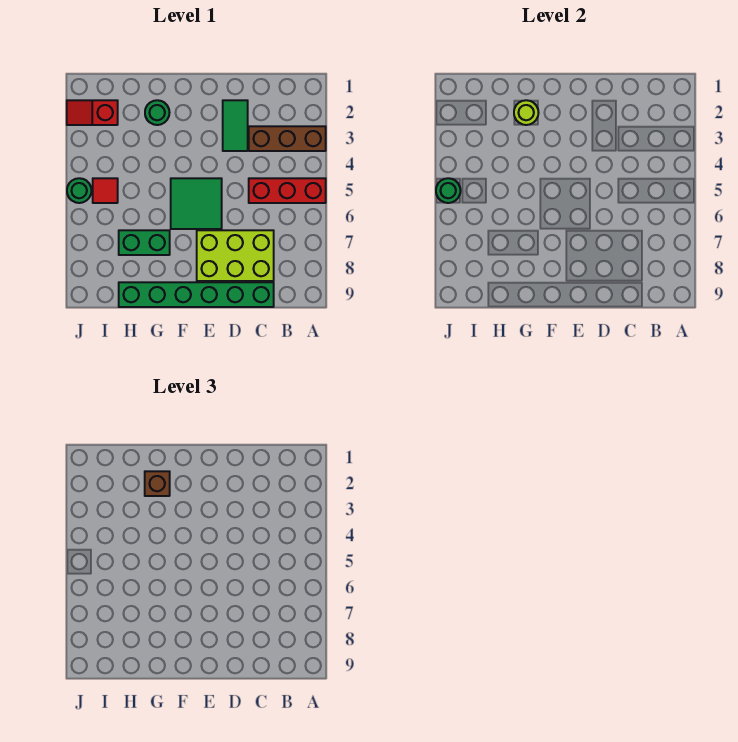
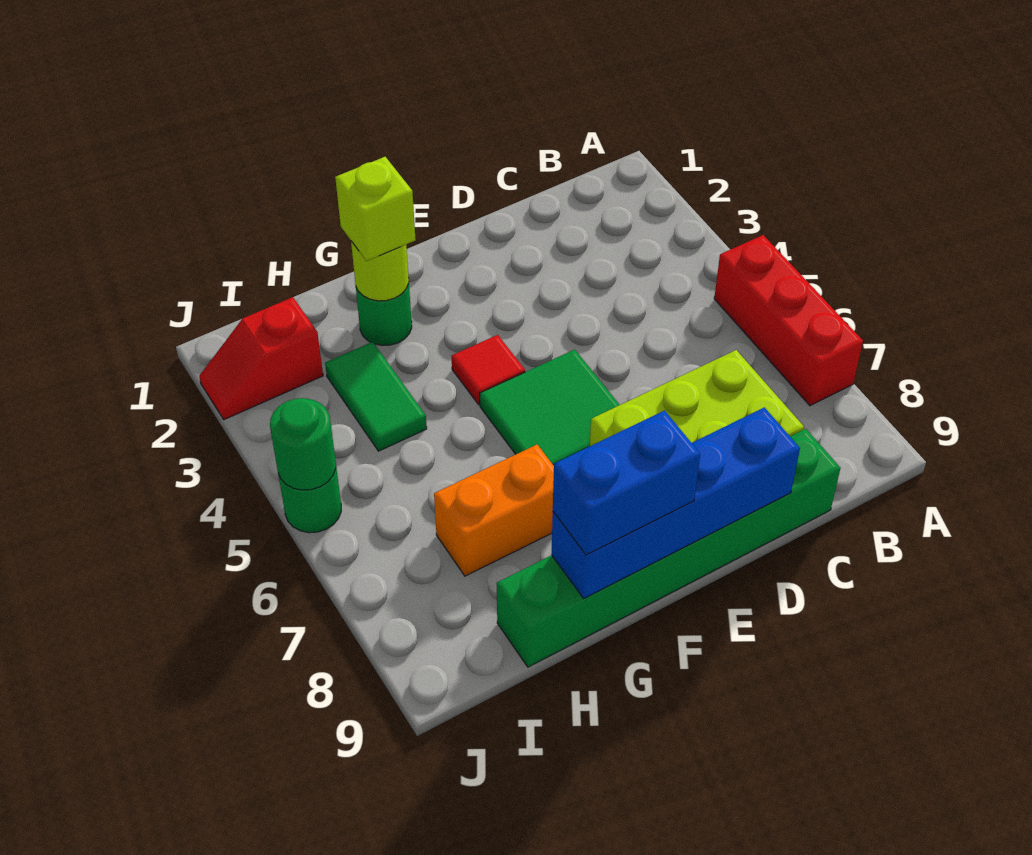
brown 1x3 brick [249,126,326,151] -> none
red 1x3 brick [249,178,326,203] -> red 1x3 brick turned to [714,235,863,406]
green 1x2 tile [223,100,248,151] -> green 1x2 tile moved to [325,342,427,451]
none -> blue 1x4 brick [551,407,800,599]
none -> blue 1x2 brick [553,411,700,555]
brown 1x1 brick [145,471,170,496] -> lime 1x1 brick [335,157,416,261]
green 1x2 brick [119,230,170,255] -> orange 1x2 brick [434,445,554,576]
red 1x1 tile [93,178,118,203] -> red 1x1 tile moved to [452,335,525,405]

